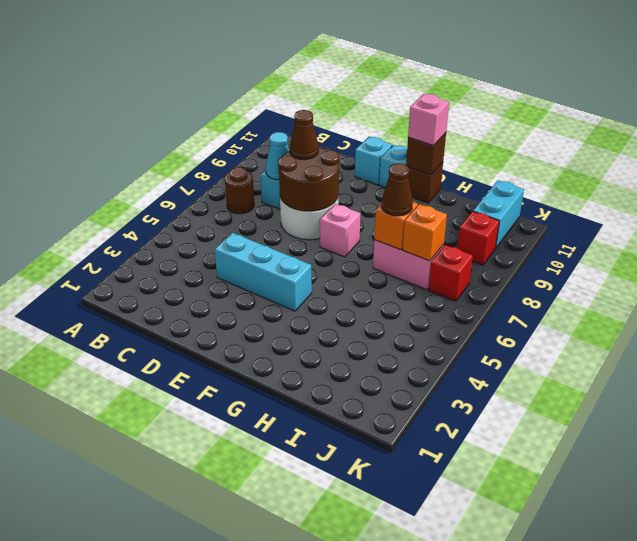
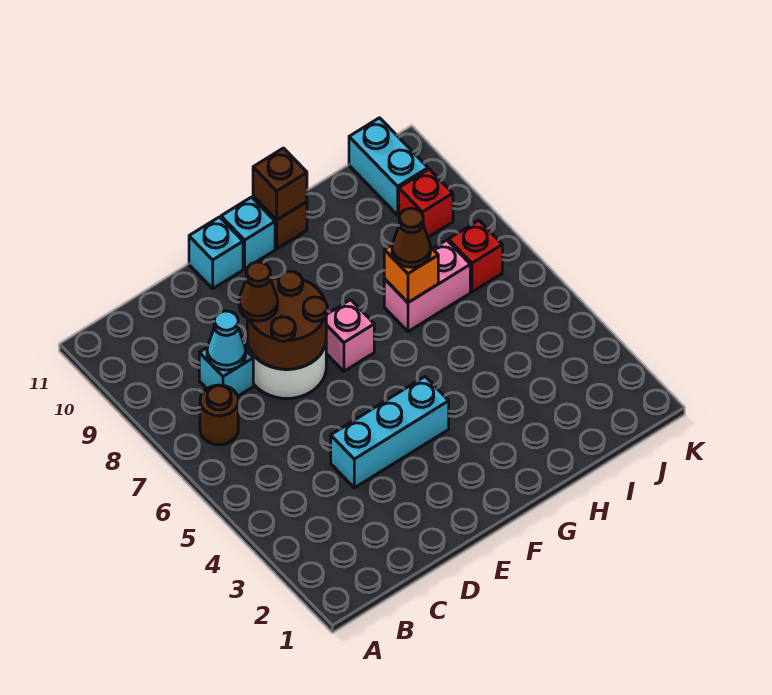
pink 1x1 brick [408,94,449,146] -> none
orange 1x1 brick [403,204,447,261] -> none

